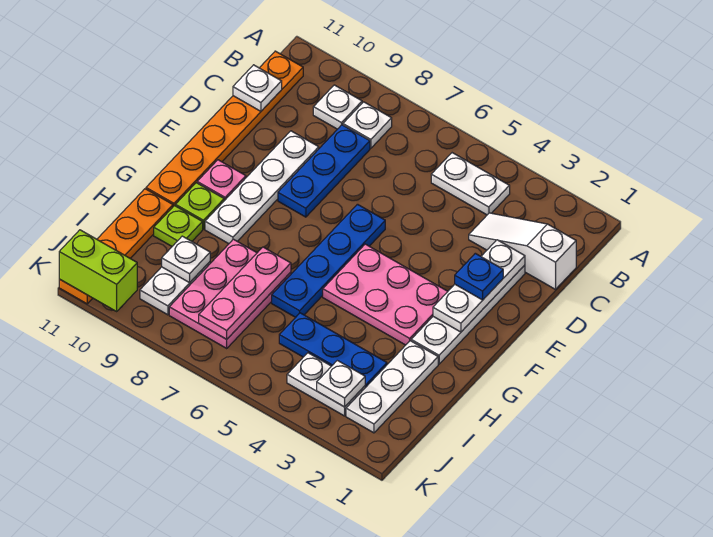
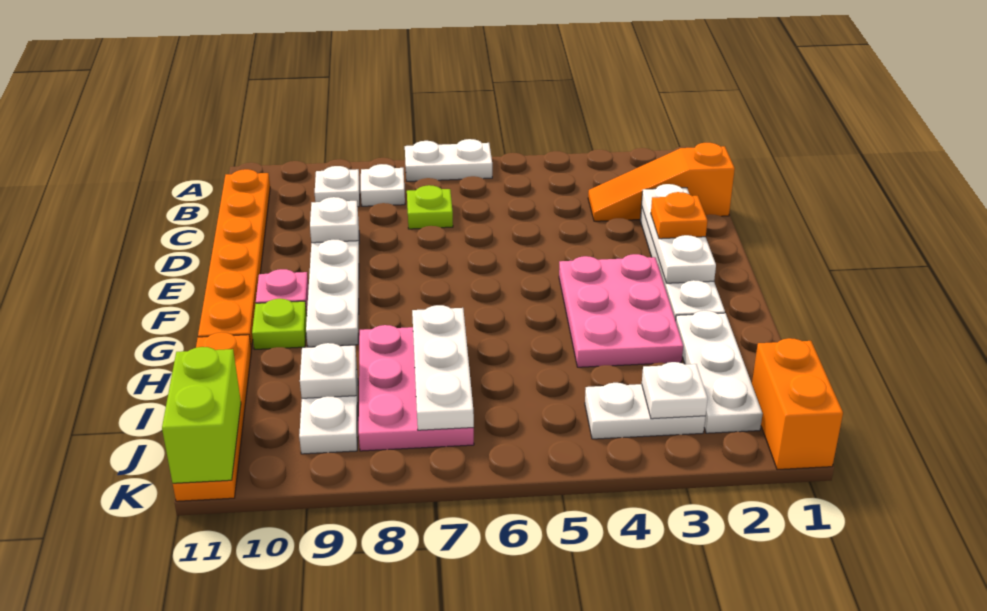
white 1x2 plate [431,153,510,215] -> white 1x2 plate moved to [405,139,492,181]
white 1x3 slope [469,213,576,289] -> orange 1x3 slope [588,143,735,221]
blue 1x3 plate [278,125,370,217] -> none
white 1x1 plate [233,65,282,111] -> white 1x1 plate moved to [310,197,358,243]
blue 1x1 plate [455,253,503,300] -> orange 1x1 plate [651,192,707,239]
blue 1x4 plate [272,204,385,317] -> none
pink 2x3 plate [323,244,448,345] -> pink 2x3 plate turned to [559,254,683,367]
pink 1x3 plate [199,247,291,339] -> white 1x3 plate [412,305,474,430]
lime 1x1 plate [154,206,203,246] -> lime 1x1 plate moved to [407,185,453,229]
blue 1x3 plate [279,313,387,388] -> none
none -> orange 1x2 brick [752,338,843,470]
lime 1x2 brick [59,230,137,311] -> lime 1x2 brick turned to [162,347,241,483]

